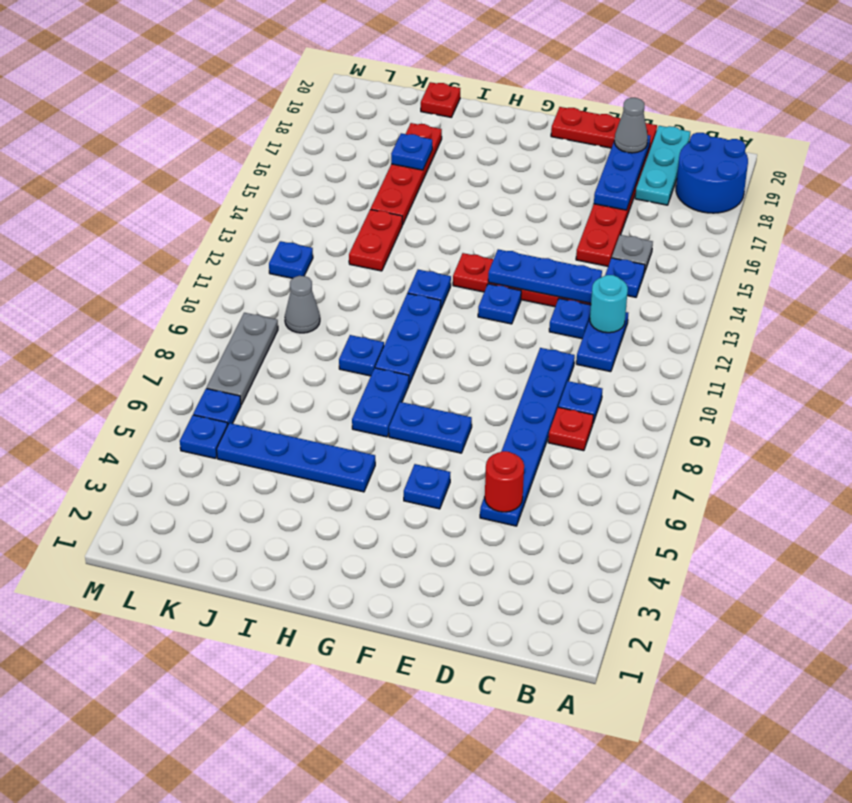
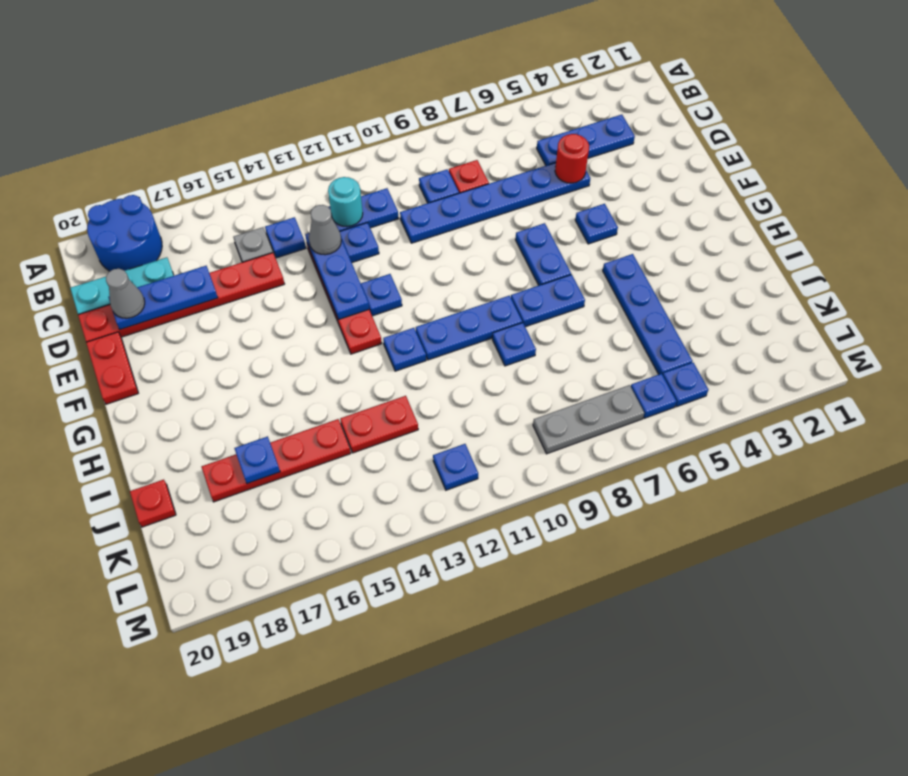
none -> blue 1x3 plate [537,115,635,166]
grey 1x1 cone [285,276,320,333] -> grey 1x1 cone moved to [309,205,341,255]

